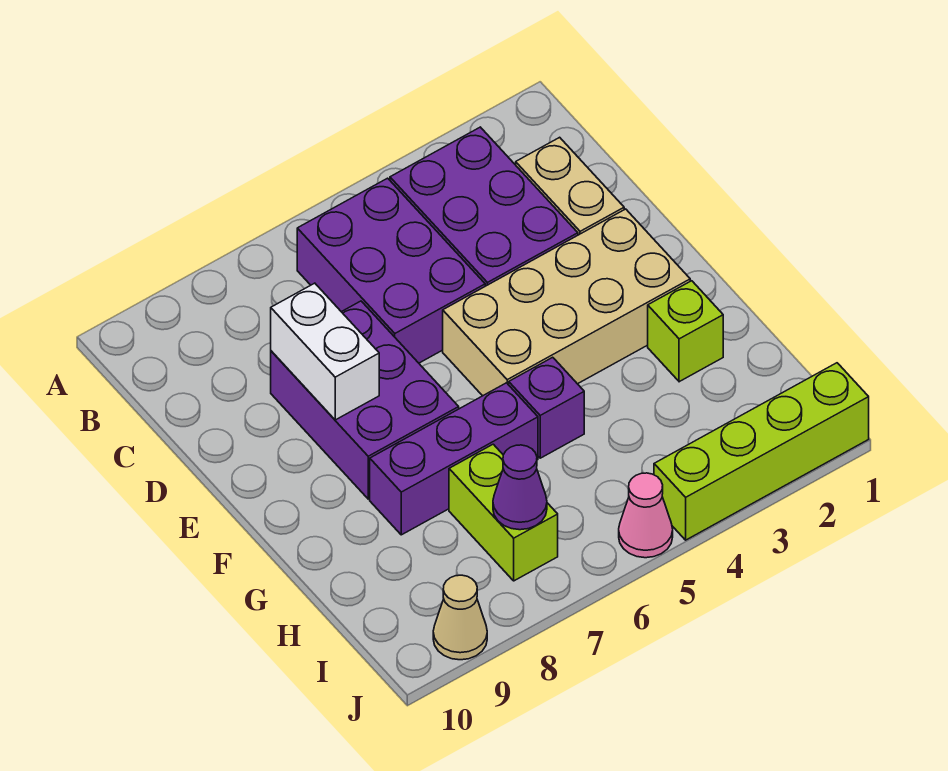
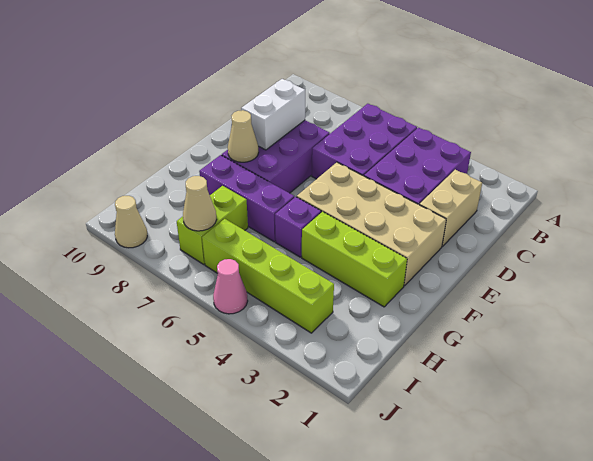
none -> tan 1x1 cone [228,110,259,162]
lime 1x1 brick [648,281,723,382] -> lime 1x3 brick [302,212,407,307]
purple 1x1 cone [493,445,547,530] -> tan 1x1 cone [183,176,217,231]
lime 1x4 brick [654,363,869,540] -> lime 1x4 brick moved to [202,219,334,333]

